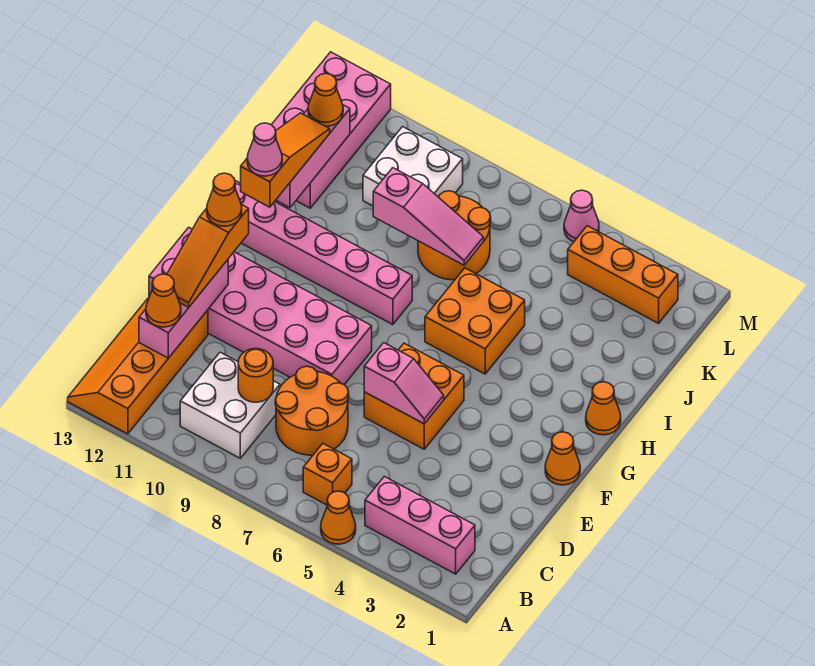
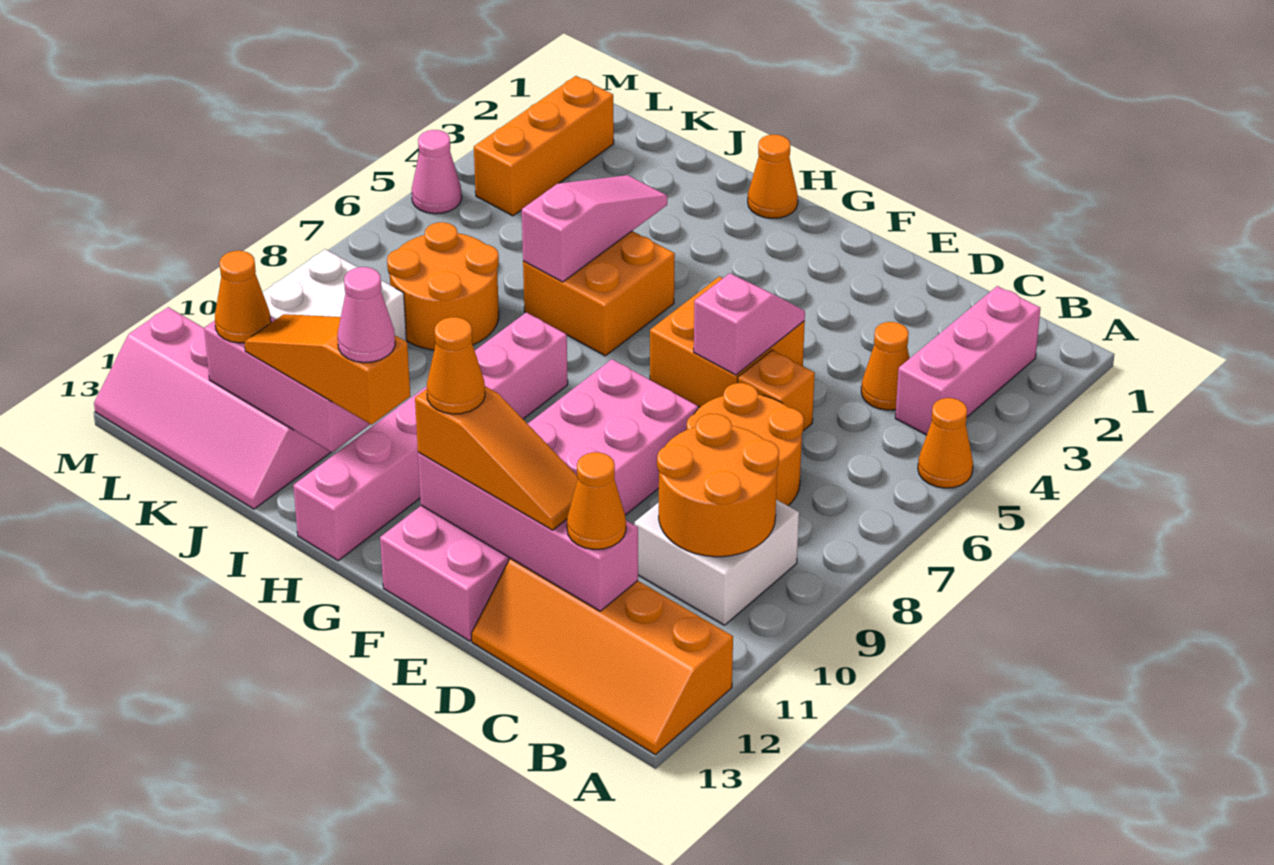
orange 1x1 brick [303,444,352,505] -> orange 1x1 brick moved to [738,350,815,431]
orange 1x1 round brick [238,349,273,402] -> orange 2x2 round brick [657,414,779,557]
pink 1x3 brick [139,260,228,358] -> pink 1x4 brick [418,452,638,611]
orange 1x1 cone [545,432,580,485] -> orange 1x1 cone moved to [861,322,910,410]
pink 1x3 slope [373,168,484,265] -> pink 1x3 slope moved to [522,175,667,282]
pink 2x4 brick [272,52,391,208] -> pink 2x4 slope [94,307,331,509]

